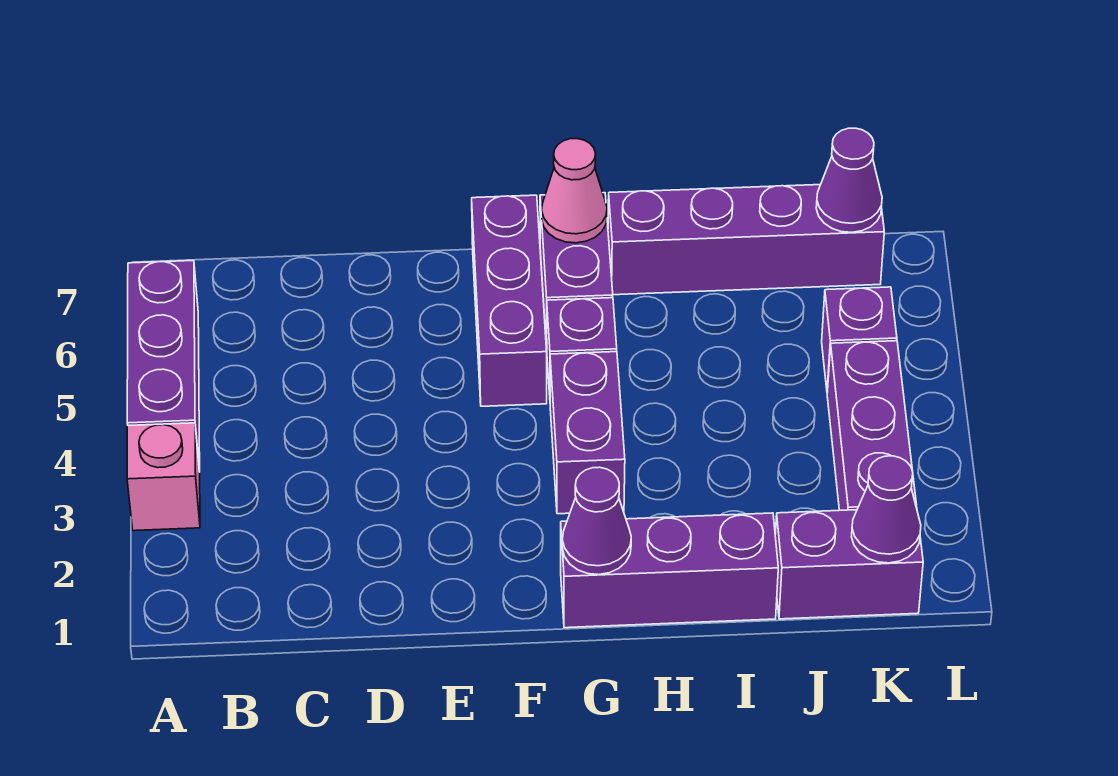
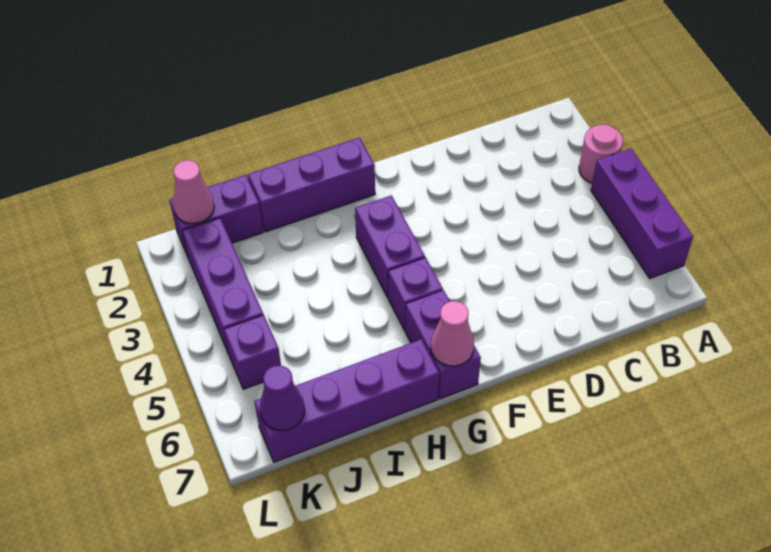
pink 1x1 brick [127,423,200,531] -> pink 1x1 round brick [579,125,623,183]
purple 1x3 brick [472,195,547,406] -> none
purple 1x1 cone [562,467,631,575] -> none
purple 1x1 cone [851,456,921,563] -> pink 1x1 cone [173,160,214,223]

